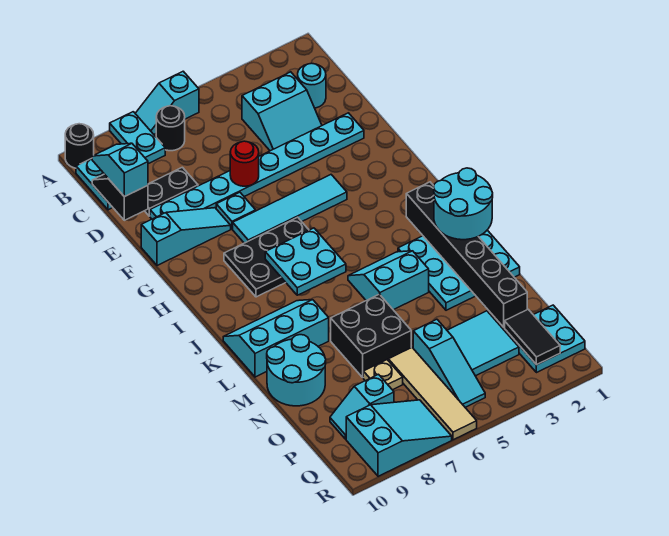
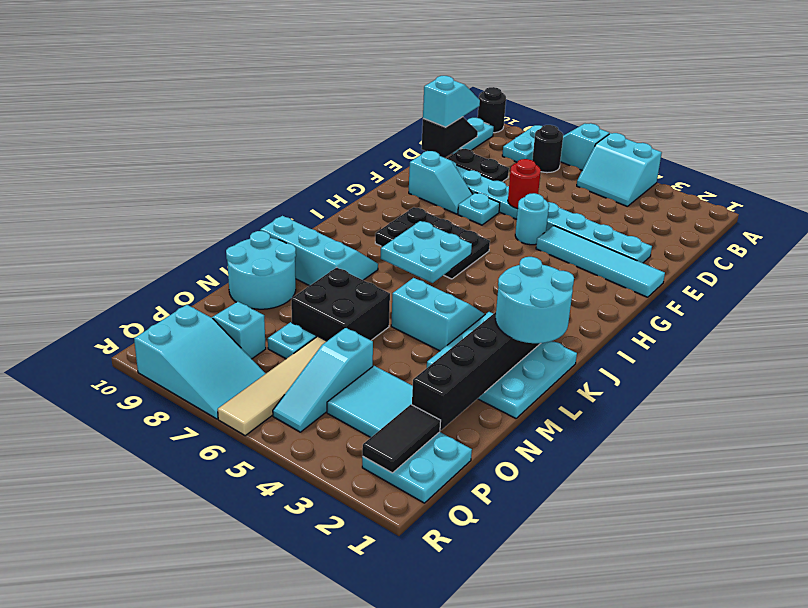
cyan 1x1 round brick [298,63,326,108] -> cyan 1x1 round brick moved to [515,193,549,245]
cyan 2x2 slope [242,72,322,151] -> cyan 2x2 slope moved to [577,133,662,206]
cyan 1x3 slope [141,208,231,266] -> cyan 1x2 slope [409,151,473,214]
cyan 1x4 tile [233,175,347,243] -> cyan 1x4 tile moved to [536,226,665,297]
tan 1x1 plate [363,360,403,390] -> cyan 1x1 plate [268,322,316,359]

